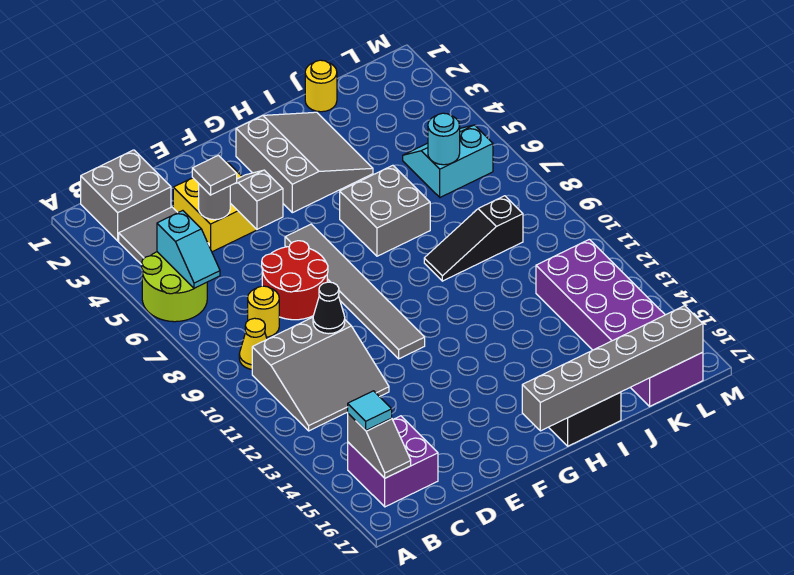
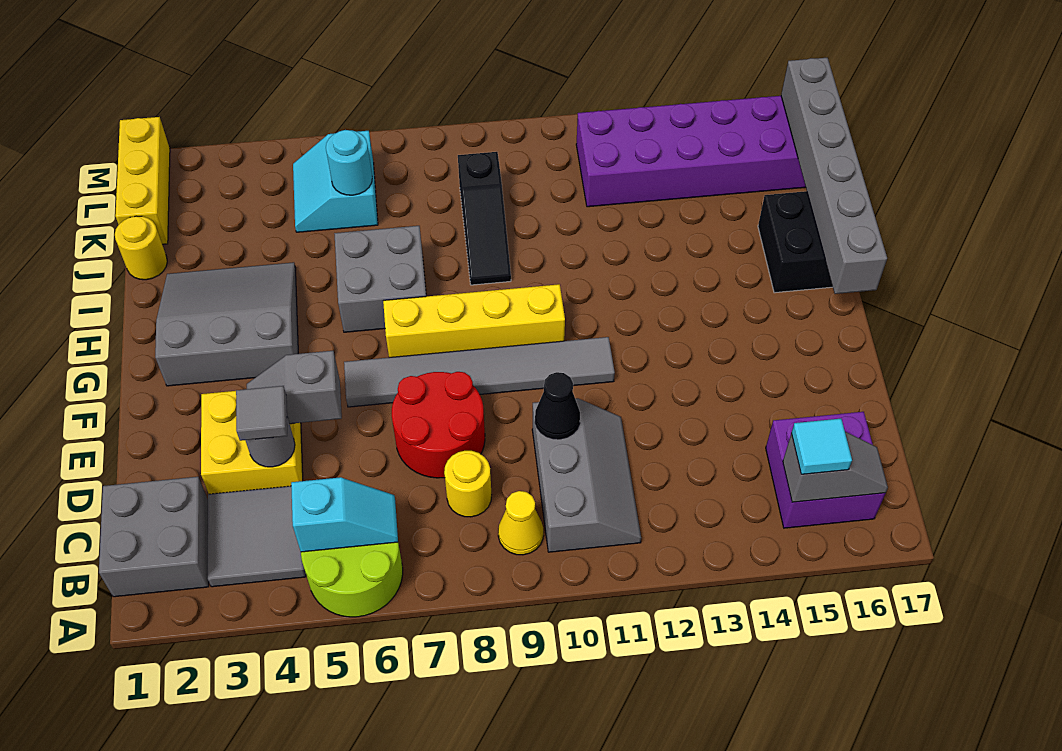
grey 3x3 slope [252,317,389,431] -> grey 2x3 slope [532,398,641,552]
none -> yellow 1x4 brick [383,284,565,357]
none -> yellow 1x3 brick [115,117,170,244]

